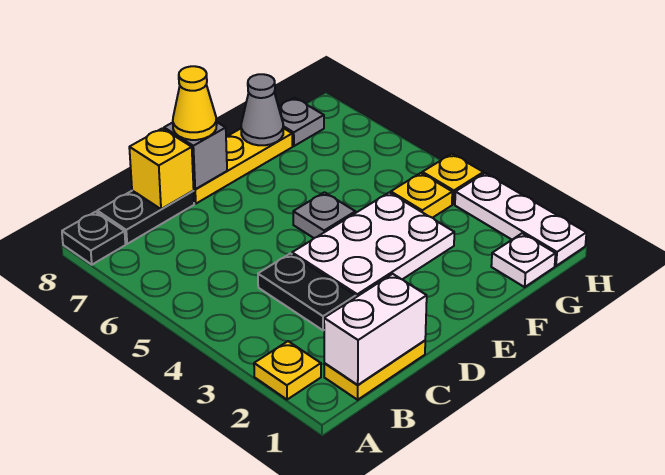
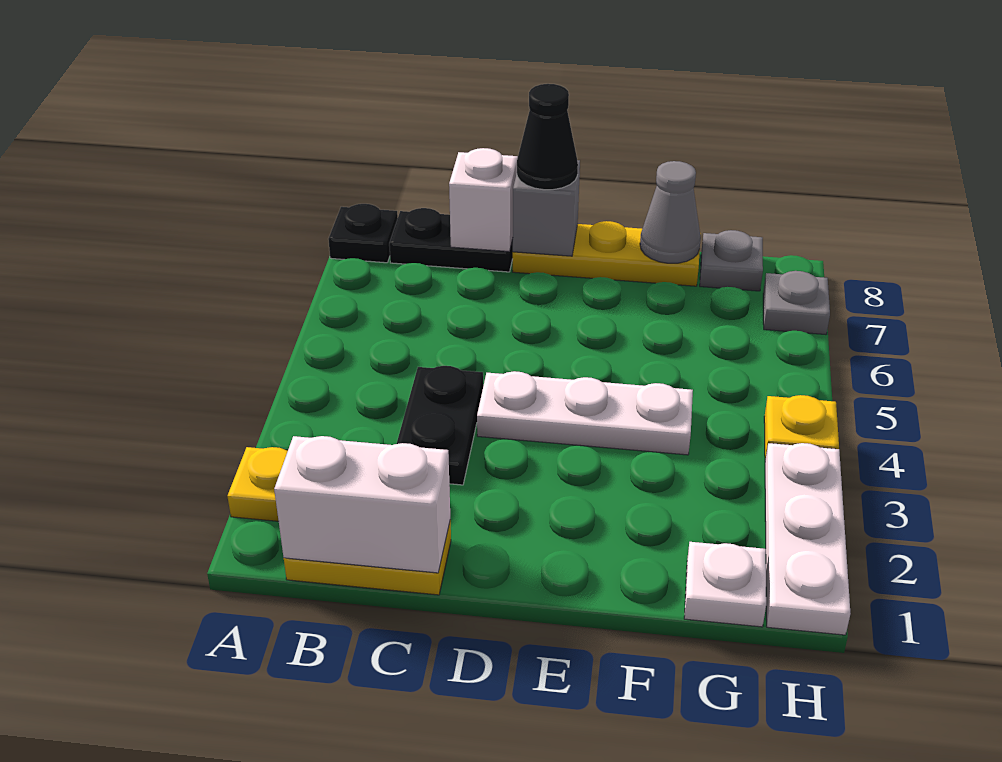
yellow 1x1 brick [129,128,194,209] -> white 1x1 brick [449,148,518,252]
white 2x3 plate [292,192,454,297] -> white 1x3 plate [477,371,693,455]
yellow 1x1 cone [173,66,217,140] -> black 1x1 cone [517,84,578,190]
grey 1x1 plate [293,192,355,238] -> grey 1x1 plate moved to [763,271,830,335]
yellow 1x1 plate [391,173,452,218] -> none

